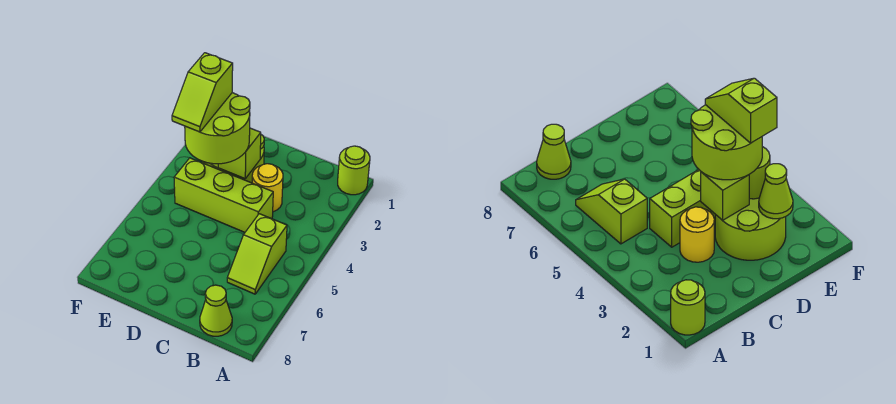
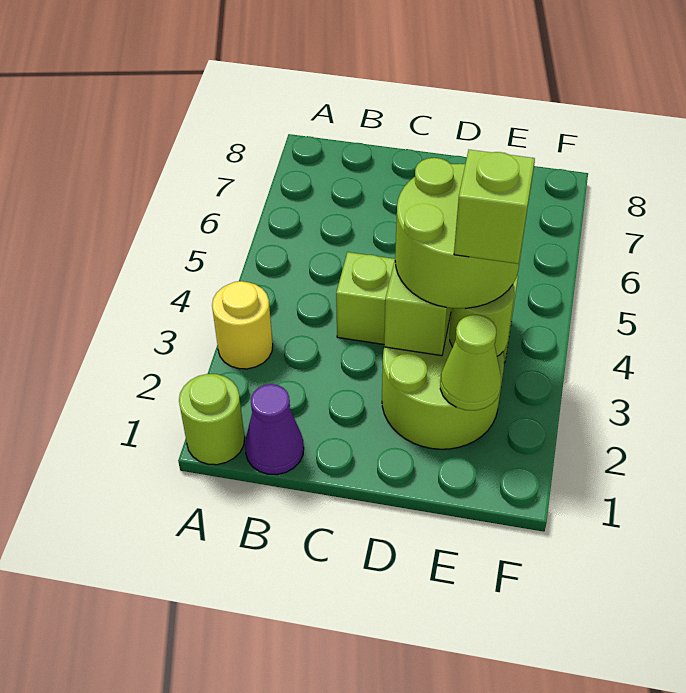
none -> purple 1x1 cone [245,384,304,475]
lime 1x2 slope [227,214,287,294] -> none
lime 1x1 cone [200,285,232,336] -> none
yellow 1x1 round brick [252,164,283,212] -> yellow 1x1 round brick moved to [212,281,273,369]

